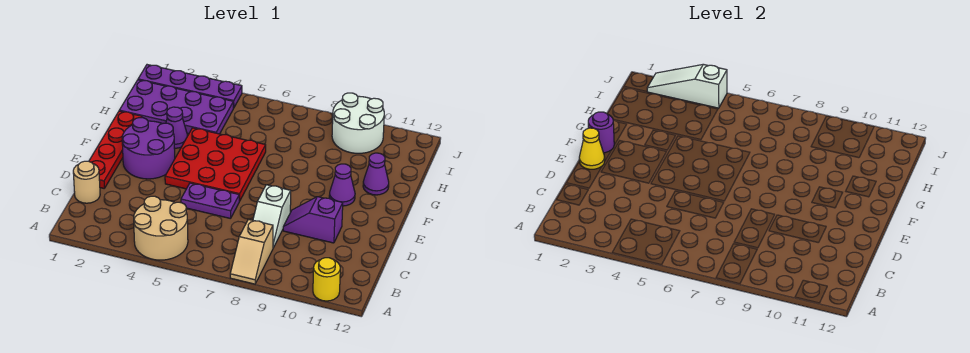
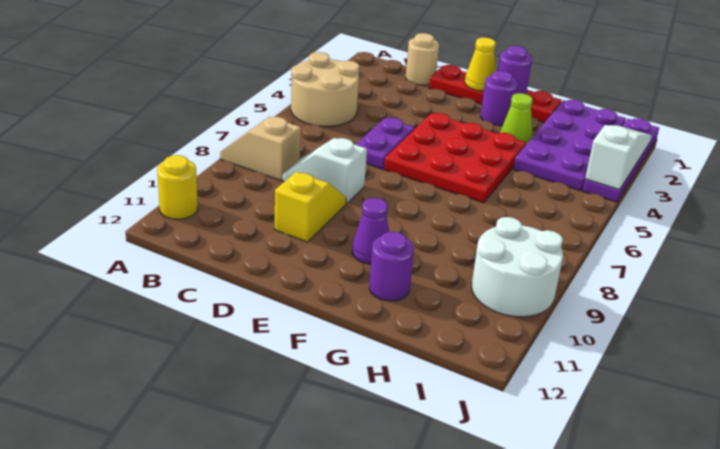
purple 1x2 slope [283,197,343,243] -> yellow 1x2 slope [275,172,346,242]
purple 2x2 round brick [122,118,175,179] -> purple 1x1 round brick [481,71,518,125]
purple 1x1 cone [166,107,187,148] -> lime 1x1 cone [500,93,533,144]
purple 1x1 cone [363,153,389,195] -> purple 1x1 round brick [369,232,414,301]

